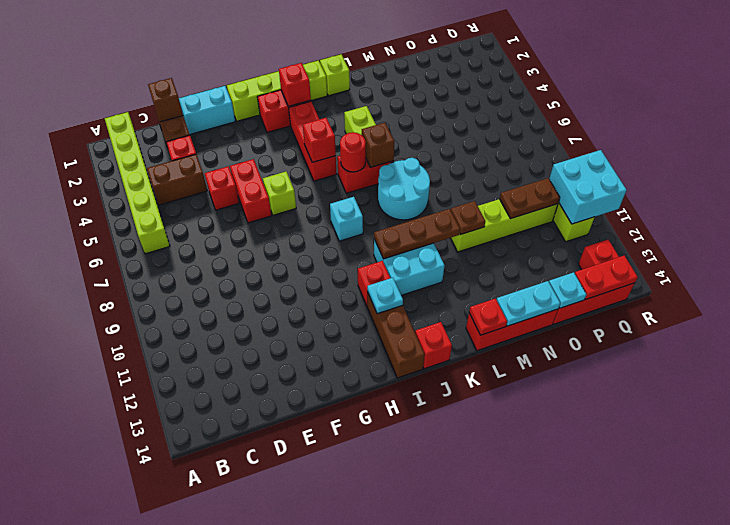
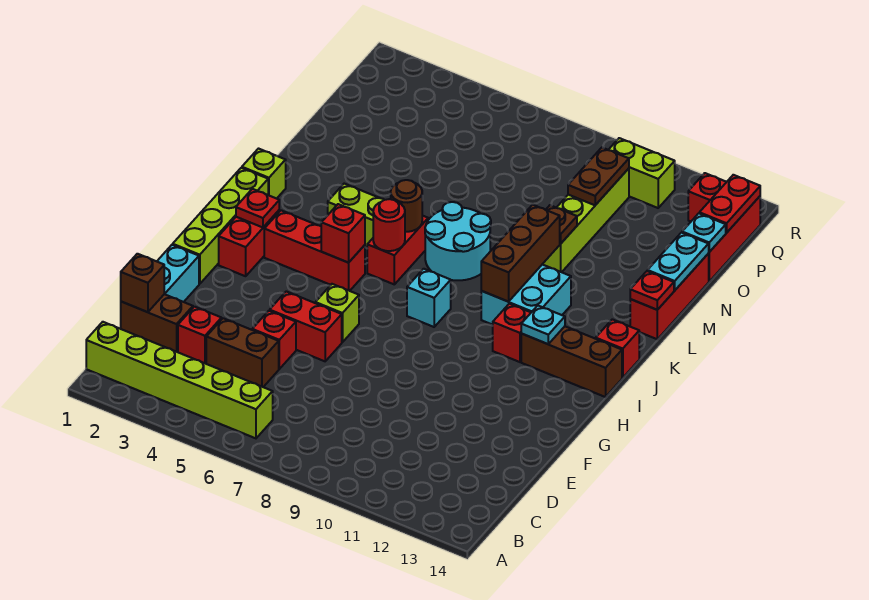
brown 1x2 brick [147,154,207,205] -> brown 1x2 brick turned to [206,318,279,387]
red 1x1 brick [279,63,311,106] -> red 1x1 plate [236,189,279,227]
brown 1x3 plate [374,209,460,259] -> brown 1x3 brick [481,205,560,302]
brown 1x1 brick [362,123,394,168] -> brown 1x1 round brick [391,180,422,232]
cyan 2x2 brick [549,150,627,224] -> none

